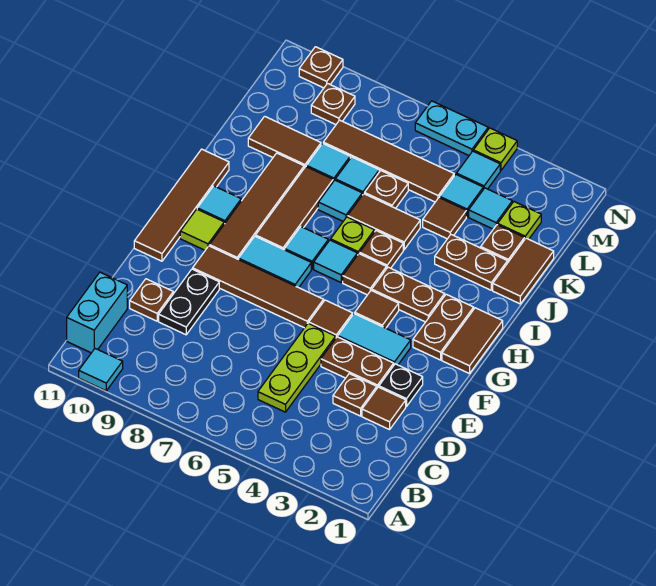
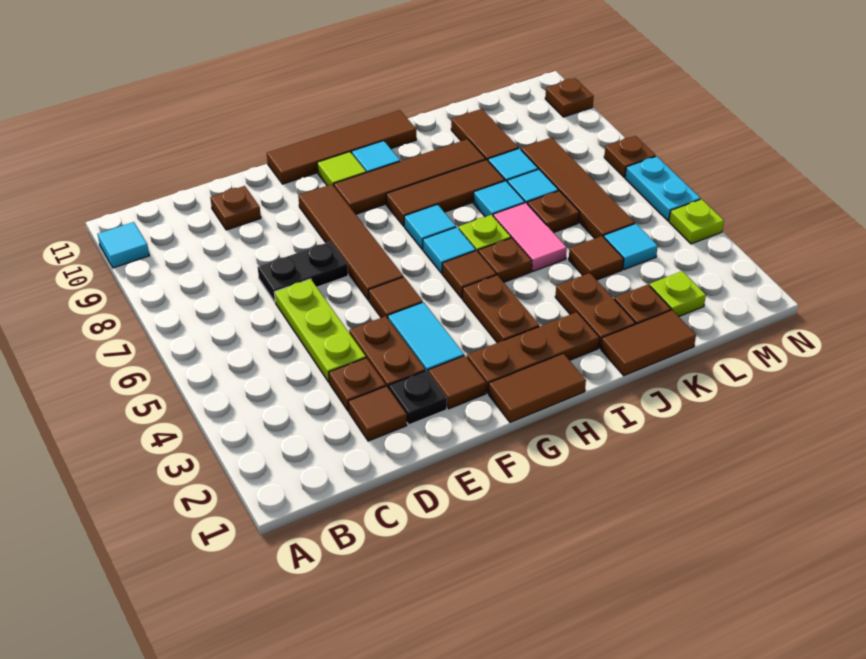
cyan 1x2 brick [67,272,127,353] -> none
lime 1x3 plate [258,323,336,412] -> lime 1x3 plate turned to [274,279,366,382]
black 1x2 plate [159,269,219,335] -> black 1x2 plate moved to [258,242,348,302]
brown 1x2 plate [413,294,474,360] -> brown 1x3 plate [467,312,599,393]
brown 1x1 tile [355,290,399,328] -> brown 1x1 tile moved to [428,356,486,409]
cyan 1x2 tile [239,236,311,288] -> none
brown 1x2 tile [348,194,420,250] -> pink 1x2 tile [493,203,567,271]
cyan 1x1 tile [469,188,512,229] -> none
cyan 1x1 tile [457,151,500,189] -> none
brown 1x1 plate [311,84,355,125] -> brown 1x1 plate moved to [604,136,656,177]

